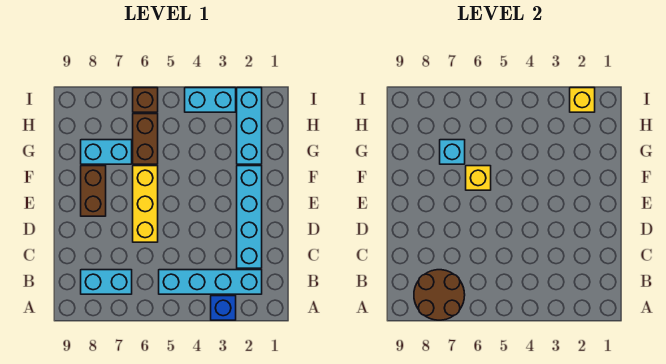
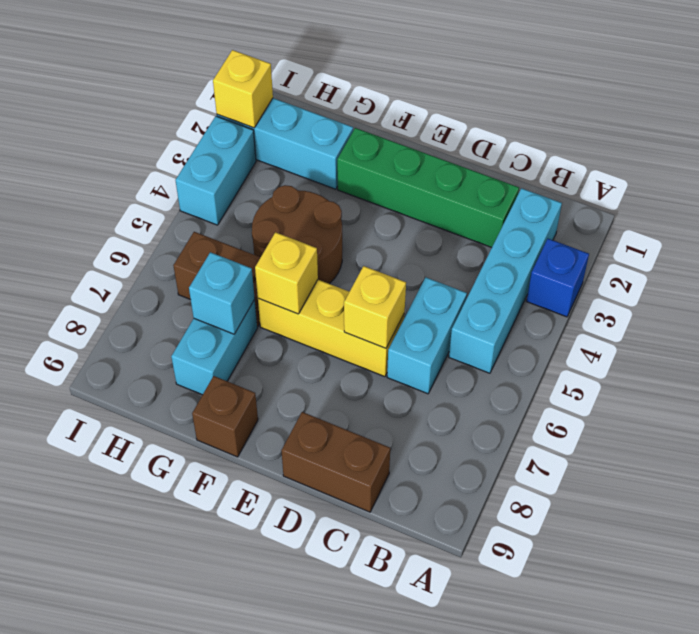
brown 2x2 round brick [414,270,465,320] -> brown 2x2 round brick moved to [252,185,342,284]
cyan 1x2 brick [81,270,132,294] -> cyan 1x2 brick moved to [387,277,467,394]
cyan 1x4 brick [237,166,262,268] -> green 1x4 brick [337,128,519,248]
none -> yellow 1x1 brick [344,266,406,348]
brown 1x2 brick [81,166,106,216] -> brown 1x2 brick moved to [281,412,390,512]
brown 1x1 brick [133,88,158,112] -> brown 1x1 brick moved to [192,376,258,457]

